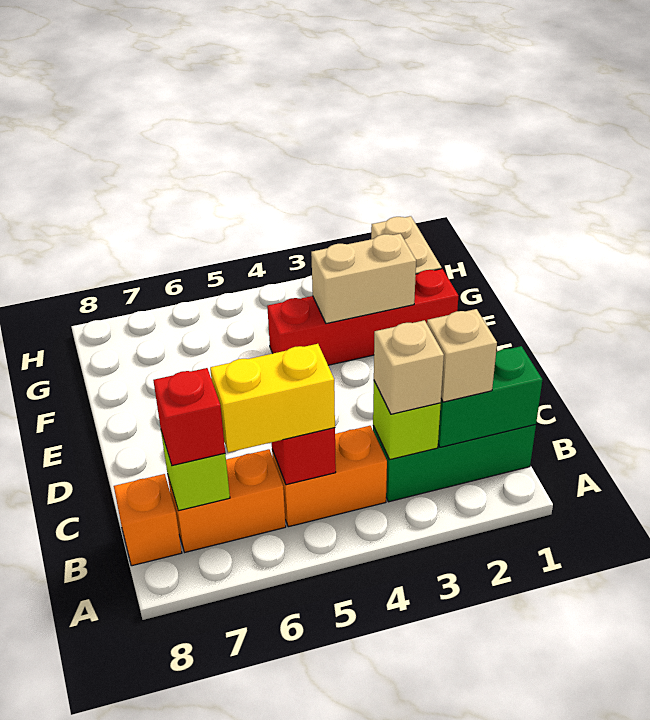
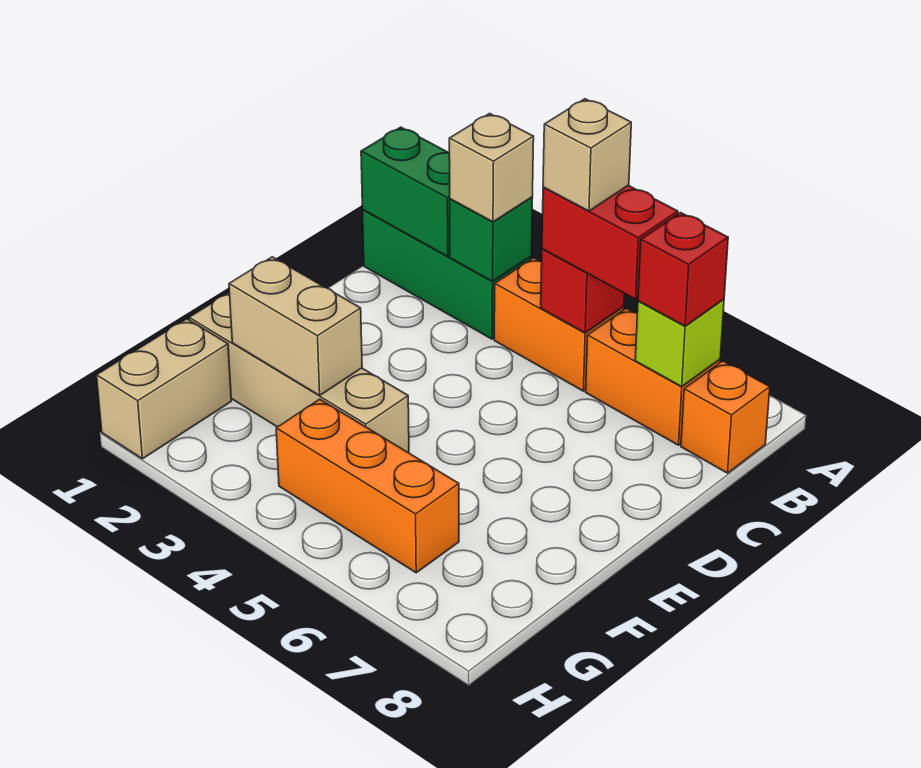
tan 1x1 brick [427,309,497,402] -> tan 1x1 brick moved to [543,99,631,211]
lime 1x1 brick [373,381,441,459] -> green 1x1 brick [450,197,533,281]
yellow 1x2 brick [210,344,335,453] -> red 1x2 brick [542,185,678,299]
red 1x4 brick [267,269,458,365] -> tan 1x4 brick [189,293,409,453]
none -> orange 1x3 brick [276,399,459,573]

